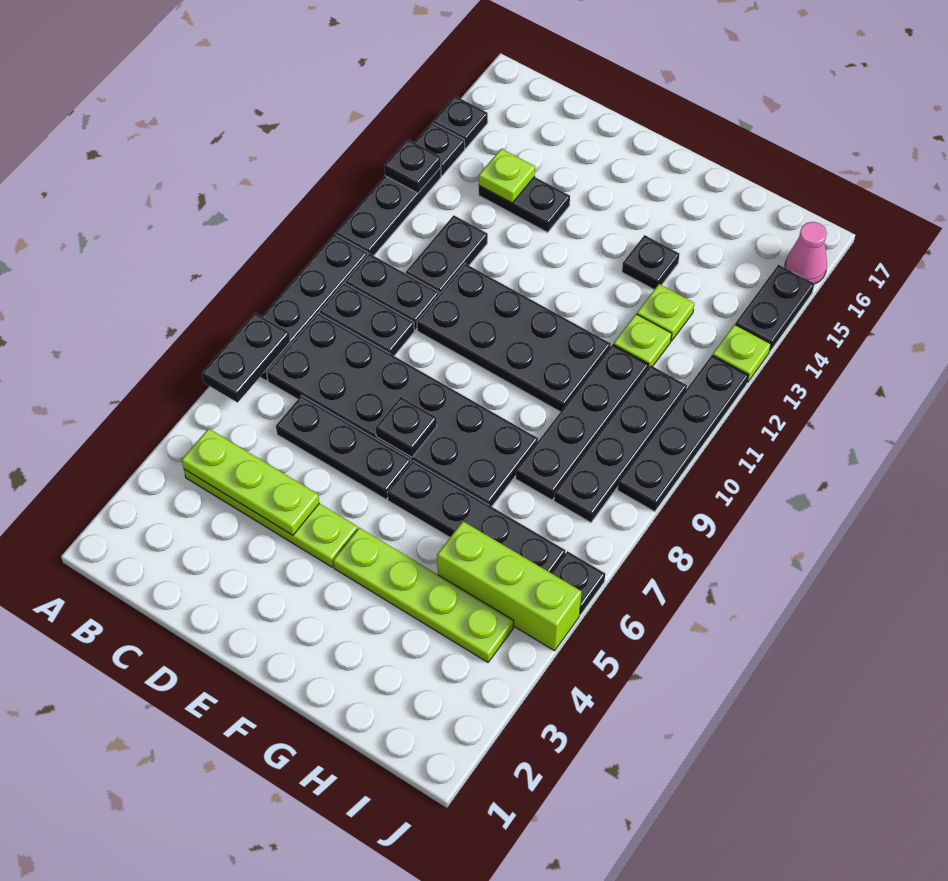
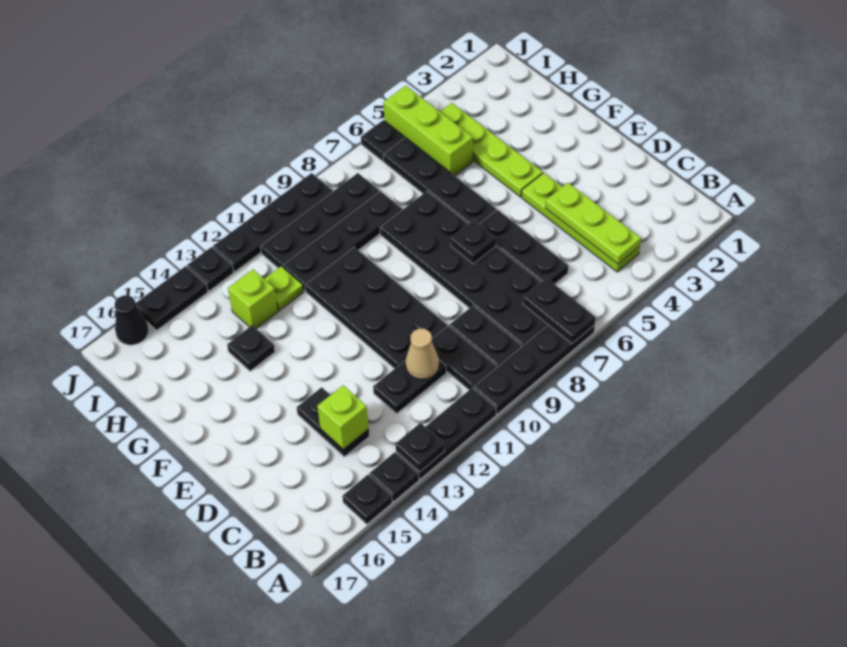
black 1x2 plate [202,313,290,403] -> black 1x2 plate turned to [523,278,595,344]
none -> tan 1x1 cone [406,329,439,379]
lime 1x1 plate [479,149,535,203] -> lime 1x1 brick [317,385,369,449]
lime 1x1 plate [637,284,694,341] -> lime 1x1 brick [228,269,278,329]
lime 1x1 plate [713,325,771,383] -> black 1x1 plate [187,247,234,291]
pink 1x1 cone [785,222,827,284] -> black 1x1 cone [115,295,149,345]

